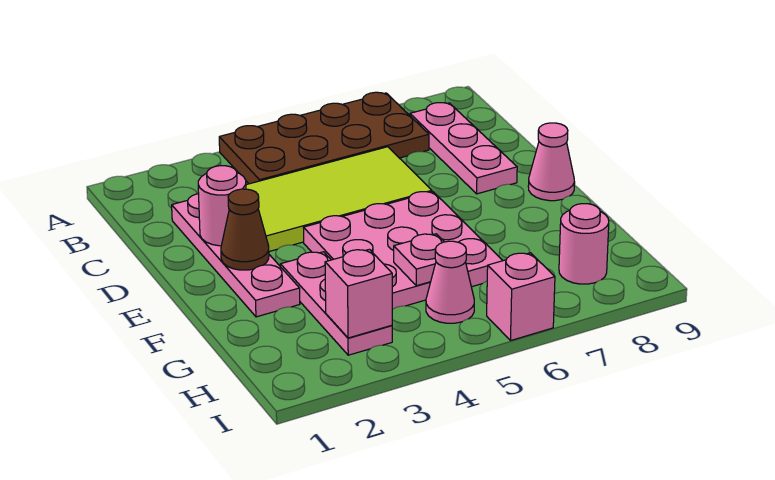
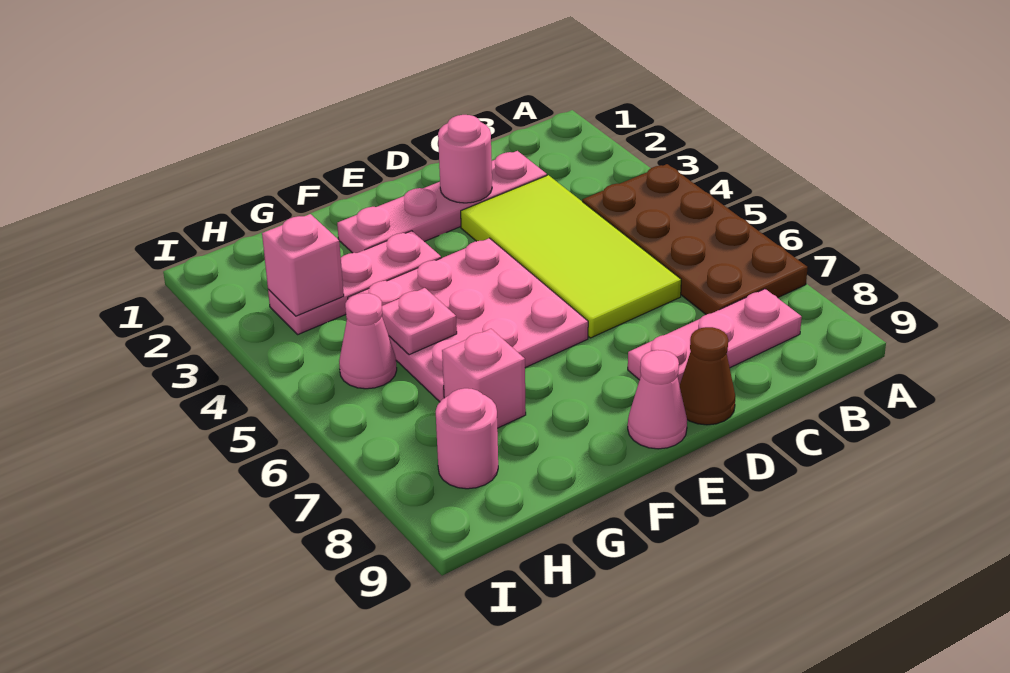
brown 1x1 cone [221,189,269,270] -> brown 1x1 cone moved to [680,327,735,425]
pink 1x1 brick [487,253,555,341] -> pink 1x1 brick moved to [442,329,526,428]

